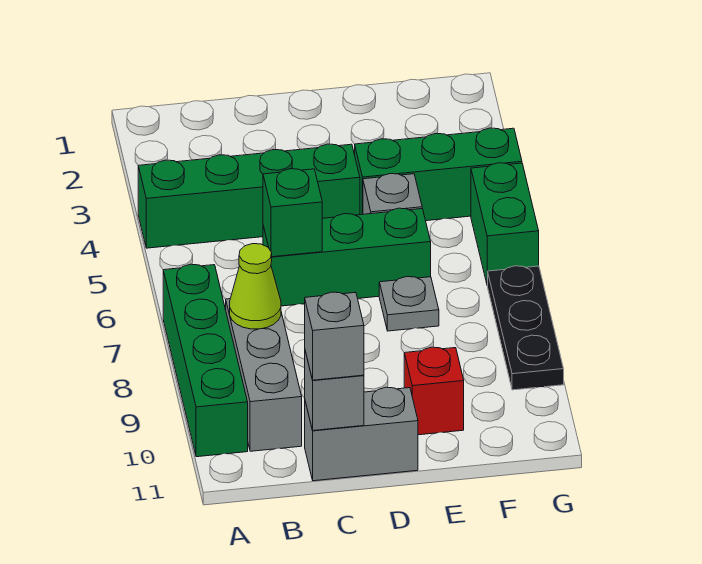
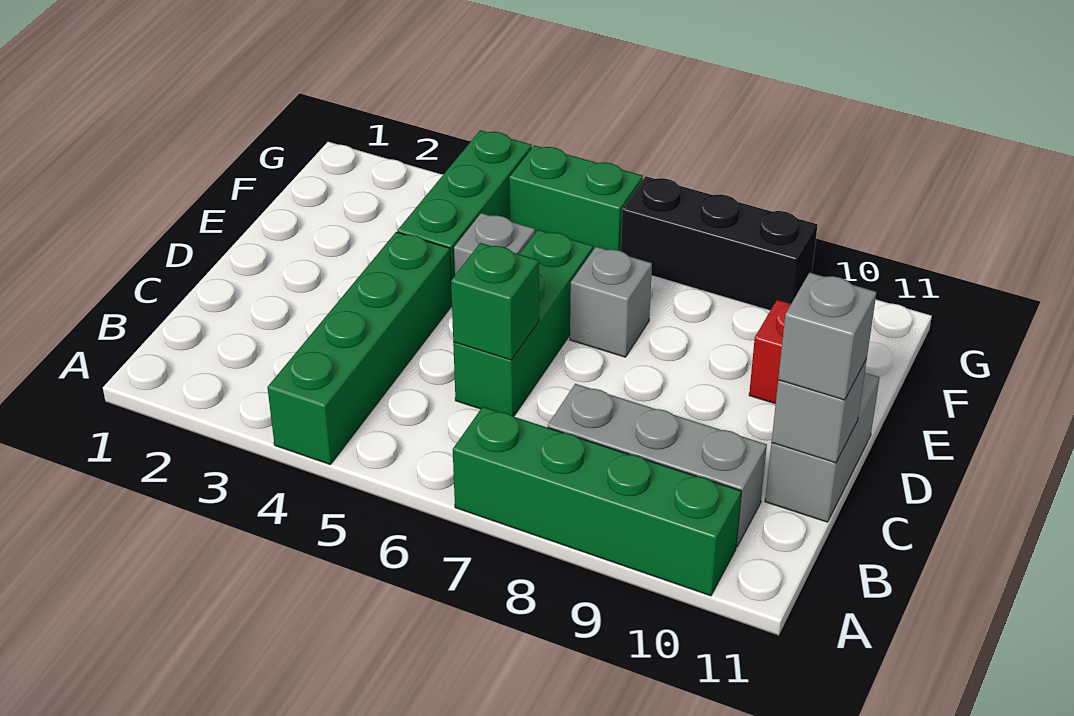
lime 1x1 cone [230,244,281,329] -> none
grey 1x1 plate [379,277,439,331] -> grey 1x1 brick [570,247,652,357]
black 1x3 plate [487,266,564,390] -> black 1x3 brick [621,176,817,310]

